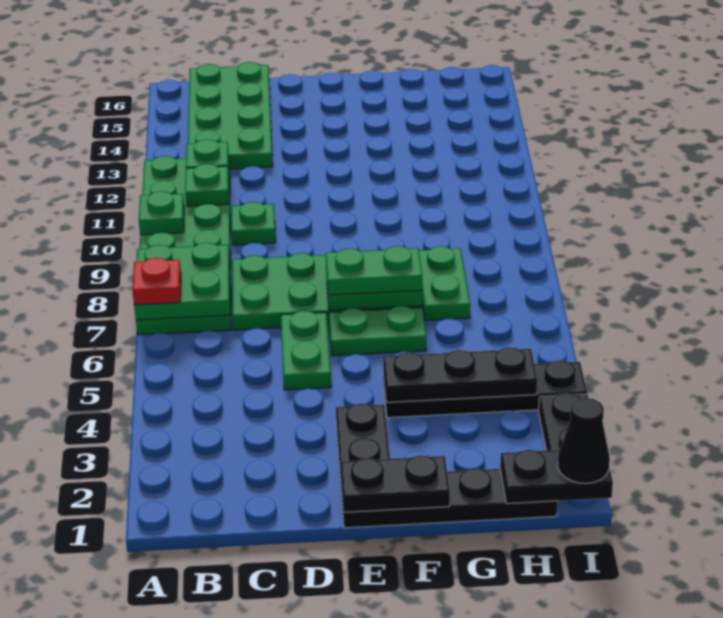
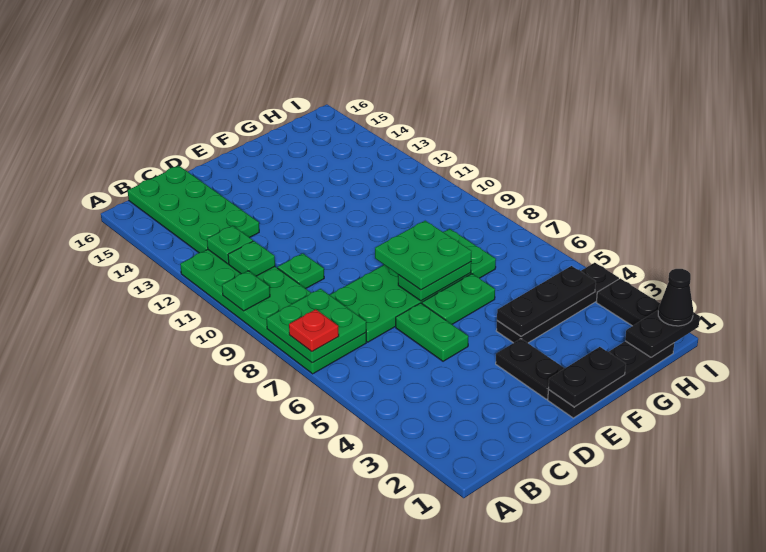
green 1x2 plate [326,246,422,295] -> green 2x2 plate [375,221,471,290]

